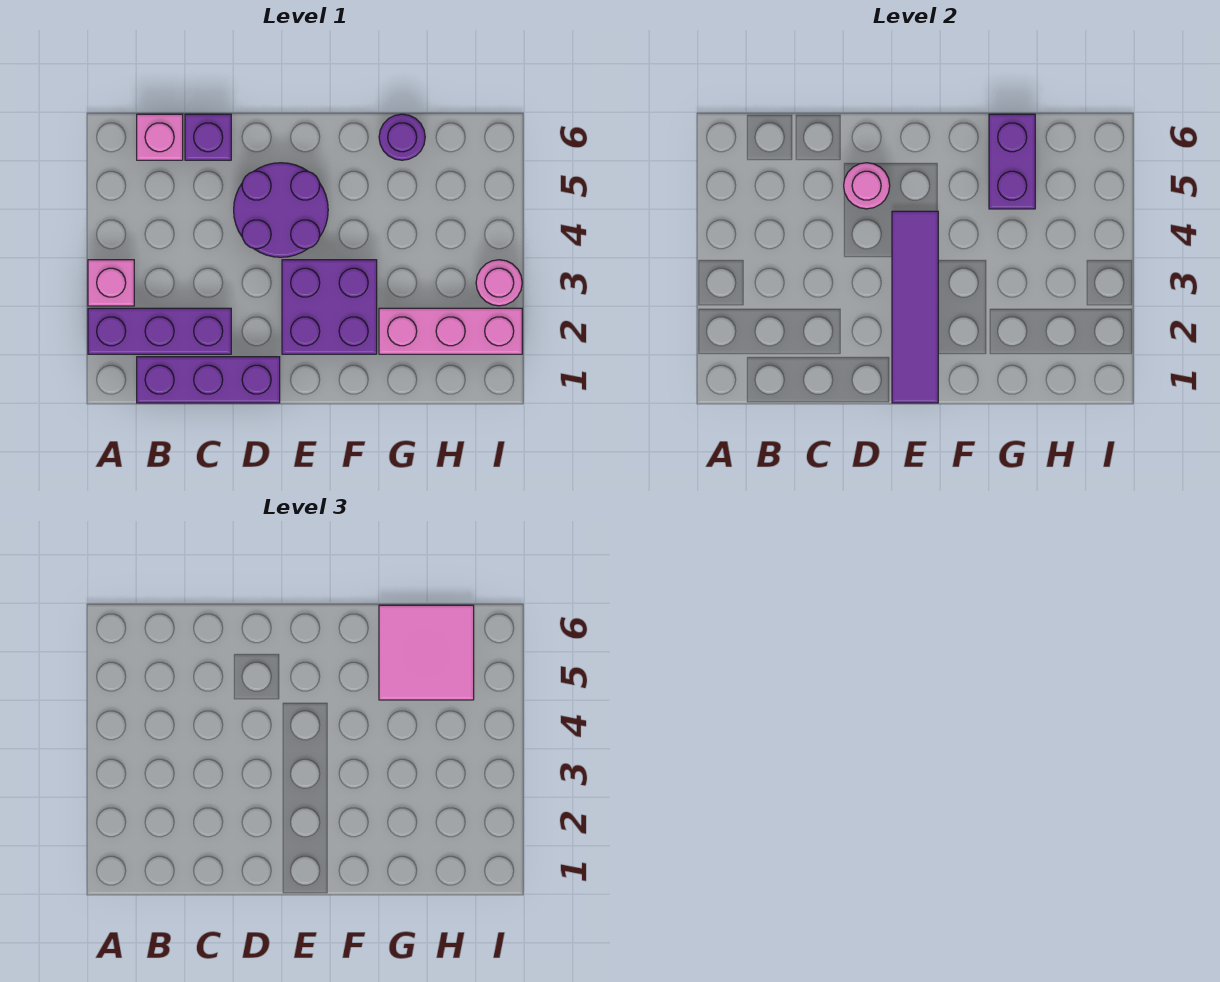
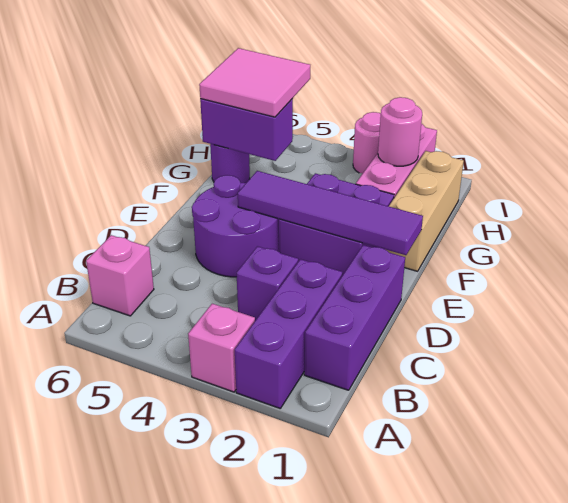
purple 1x1 brick [185,114,231,160] -> purple 1x1 brick moved to [237,246,298,321]
pink 1x1 round brick [844,163,890,209] -> pink 1x1 round brick moved to [378,97,422,166]
none -> tan 1x3 brick [387,151,464,271]

